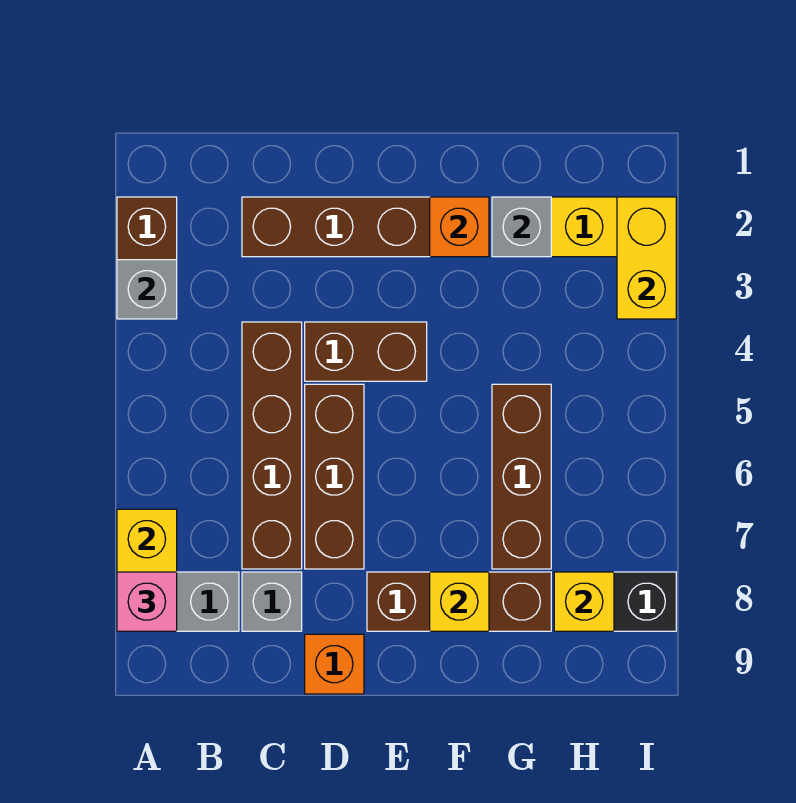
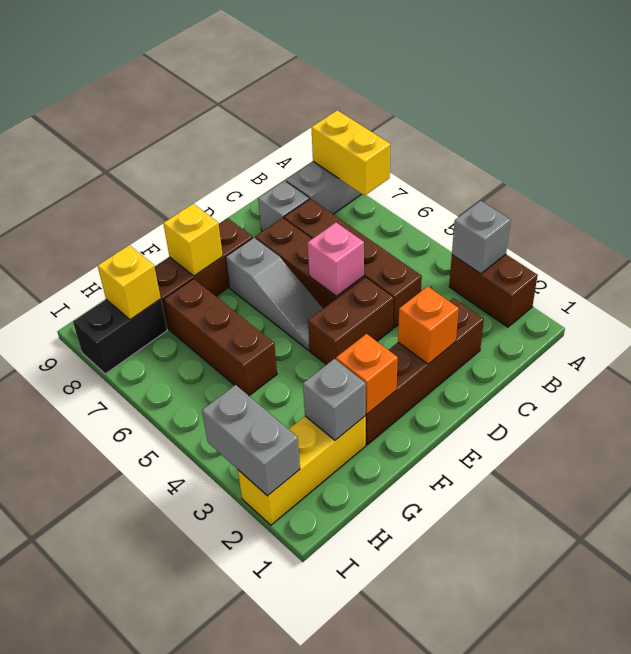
pink 1x1 brick [117,572,177,631] -> pink 1x1 brick moved to [308,223,364,296]
orange 1x1 brick [305,634,364,694] -> orange 1x1 brick moved to [398,286,459,364]
none -> grey 1x3 slope [226,238,323,350]
yellow 1x2 brick [617,197,676,319] -> grey 1x2 brick [202,385,300,496]

